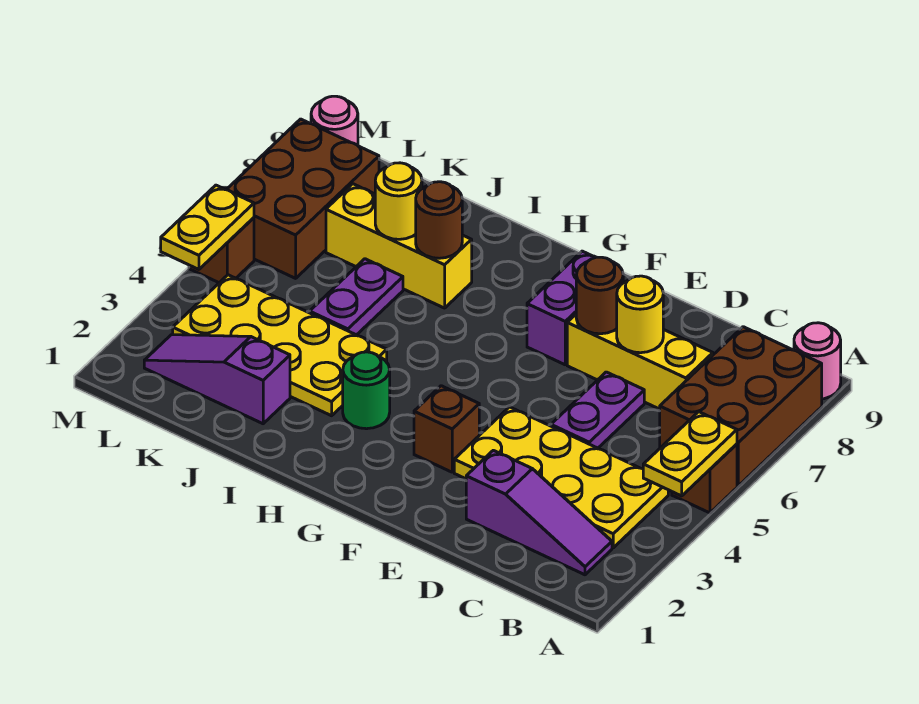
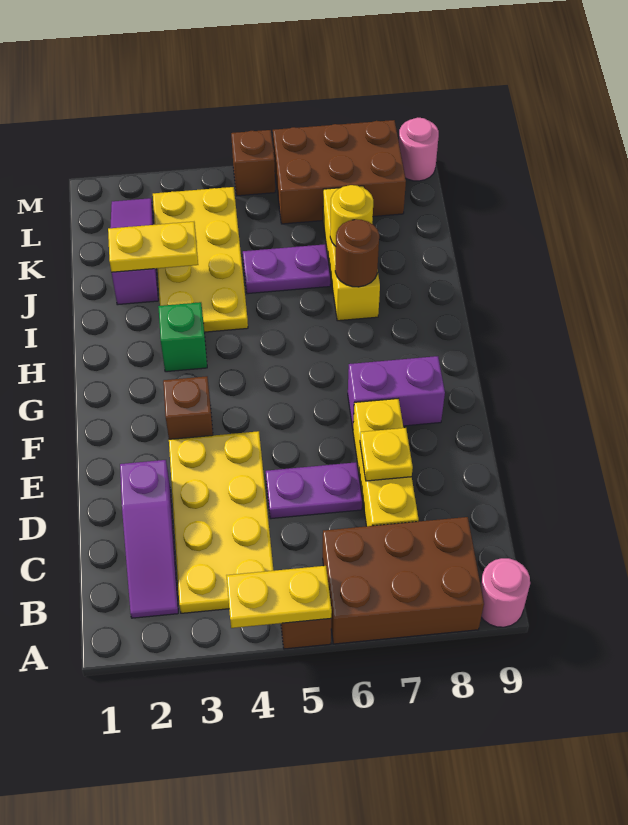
yellow 1x1 round brick [617,276,663,353] -> yellow 1x1 plate [360,428,413,481]
brown 1x1 round brick [576,257,623,334] -> none
green 1x1 round brick [343,352,390,429] -> green 1x1 brick [158,302,207,372]
yellow 1x2 plate [161,185,254,269] -> yellow 1x2 plate moved to [108,222,198,272]

